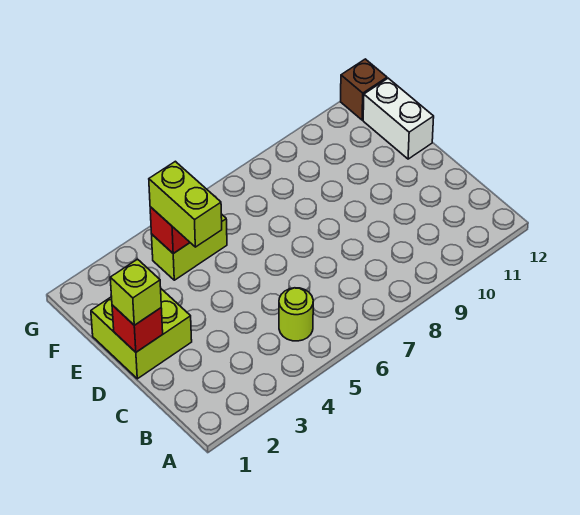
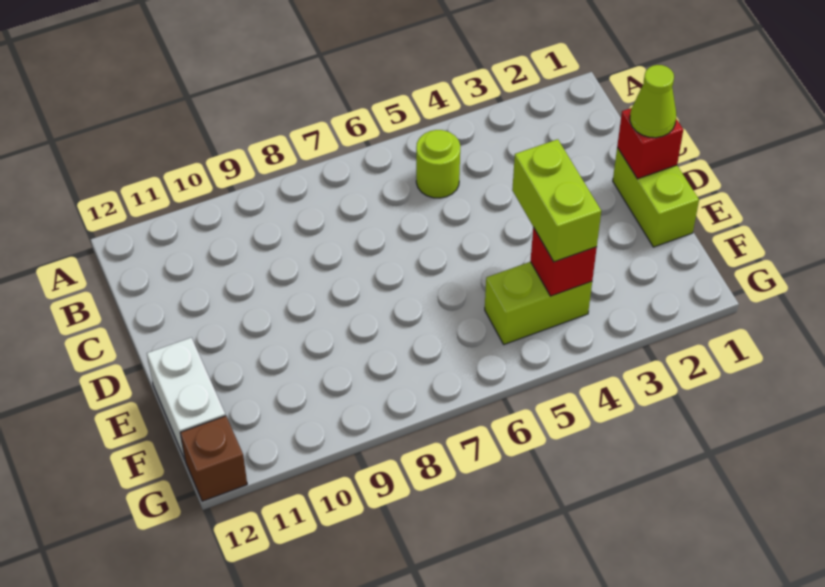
lime 2x2 brick [91,289,192,379] -> lime 1x2 brick [613,148,699,247]
lime 1x1 brick [110,259,161,325] -> lime 1x1 cone [630,65,676,138]

